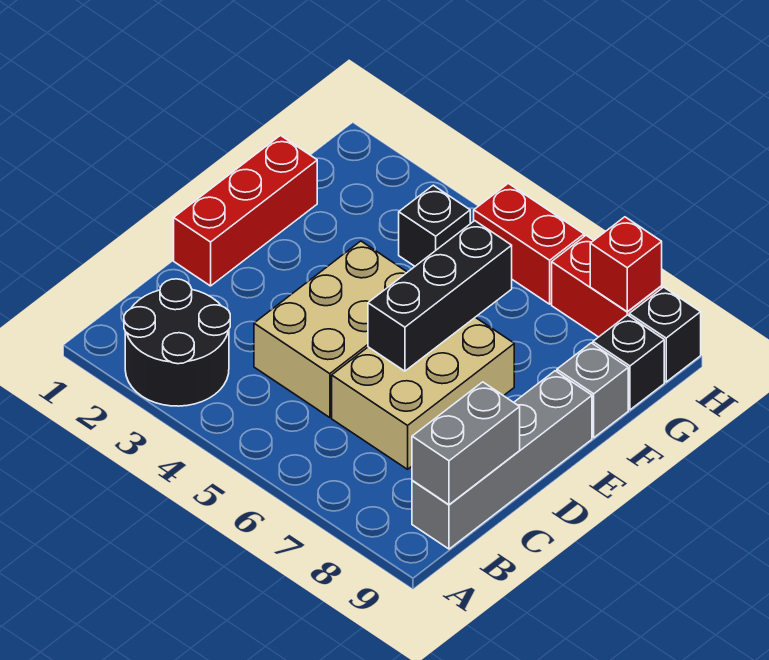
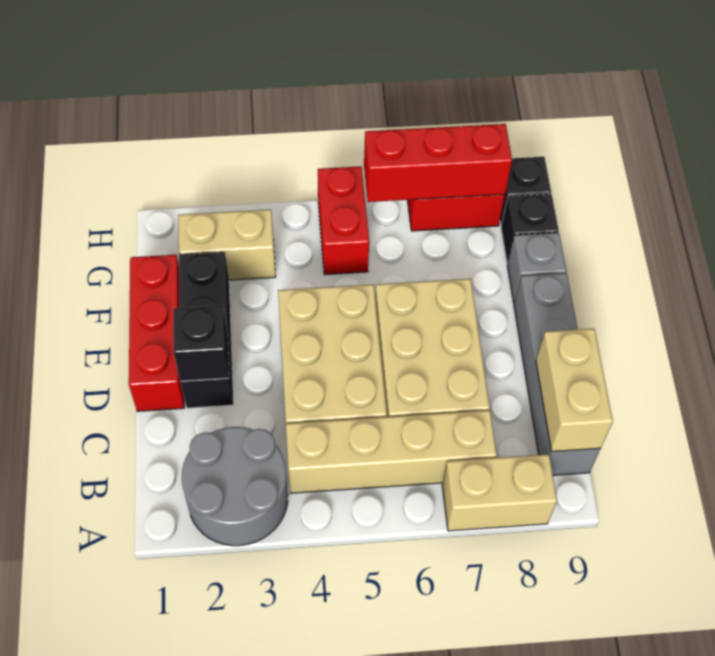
black 2x2 round brick [124,279,230,406] -> grey 2x2 round brick [182,427,288,546]
none -> tan 1x2 brick [442,454,557,531]
none -> tan 1x4 brick [286,410,497,493]
grey 1x2 brick [412,382,520,505] -> tan 1x2 brick [536,329,613,452]
black 1x3 brick [368,221,512,371] -> black 1x3 brick moved to [179,252,234,408]
none -> tan 1x2 brick [178,210,276,280]
black 1x1 brick [399,185,470,266] -> black 1x1 brick moved to [173,305,229,381]
red 1x2 brick [474,183,584,304] -> red 1x2 brick turned to [318,166,369,275]
red 1x1 brick [590,217,662,312] -> red 1x3 brick [364,124,512,202]

